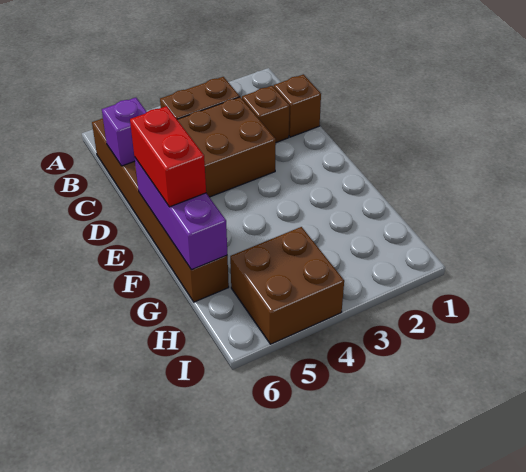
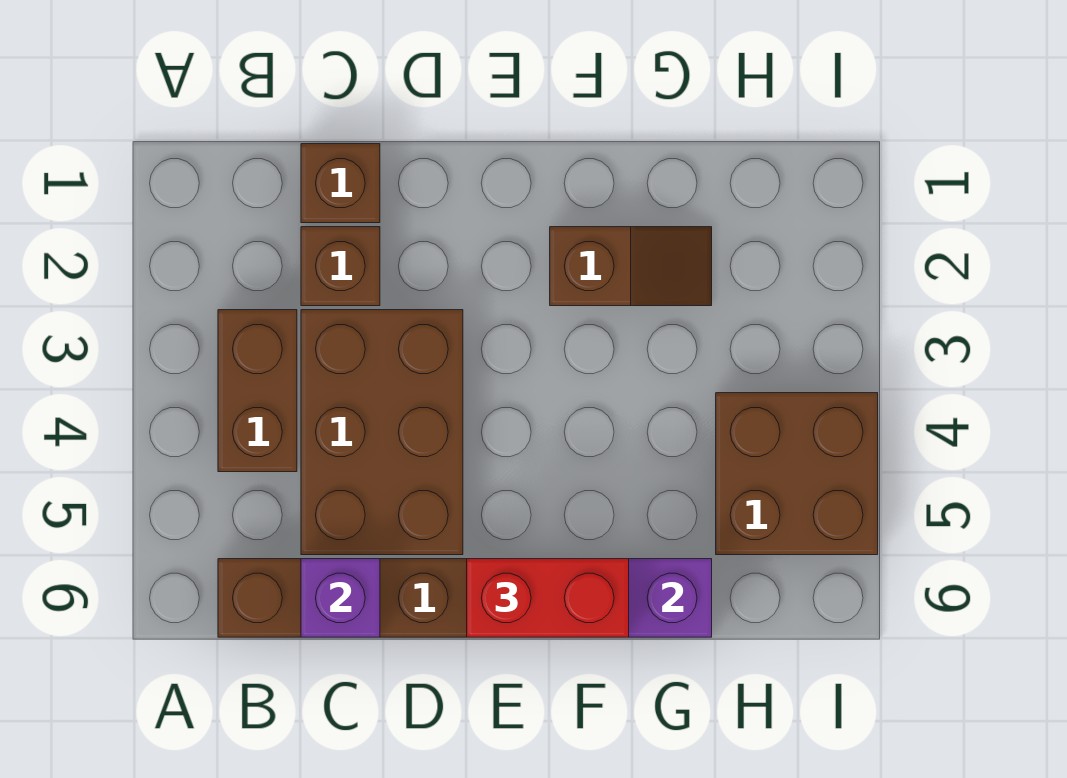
none -> brown 1x2 slope [550,227,712,306]

